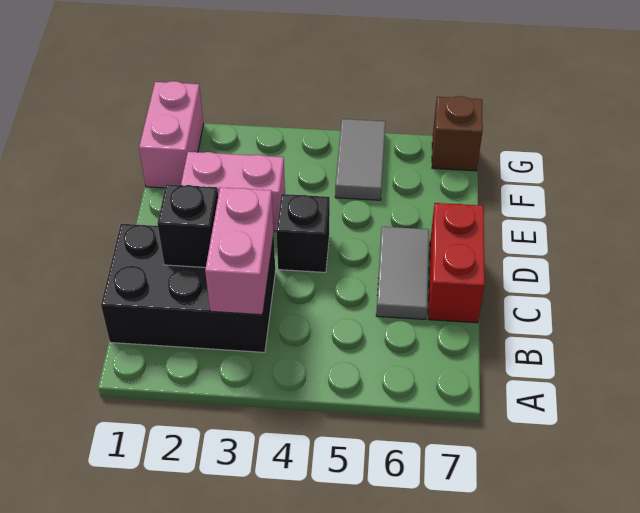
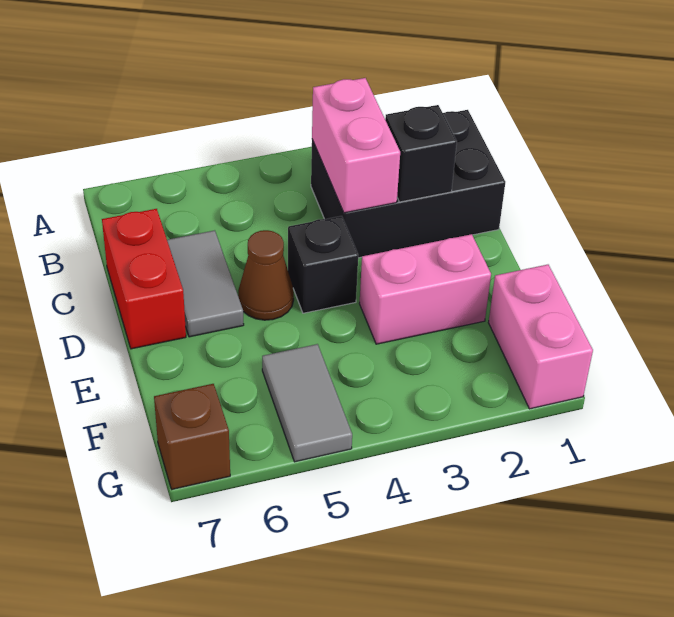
none -> brown 1x1 cone [238,230,294,320]

